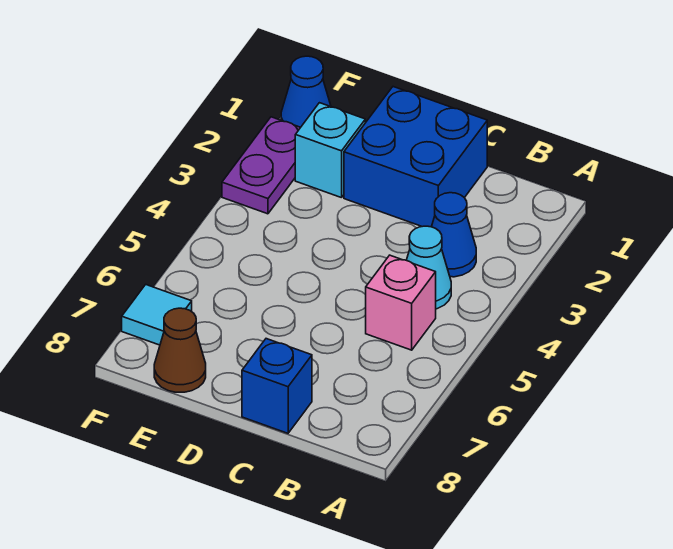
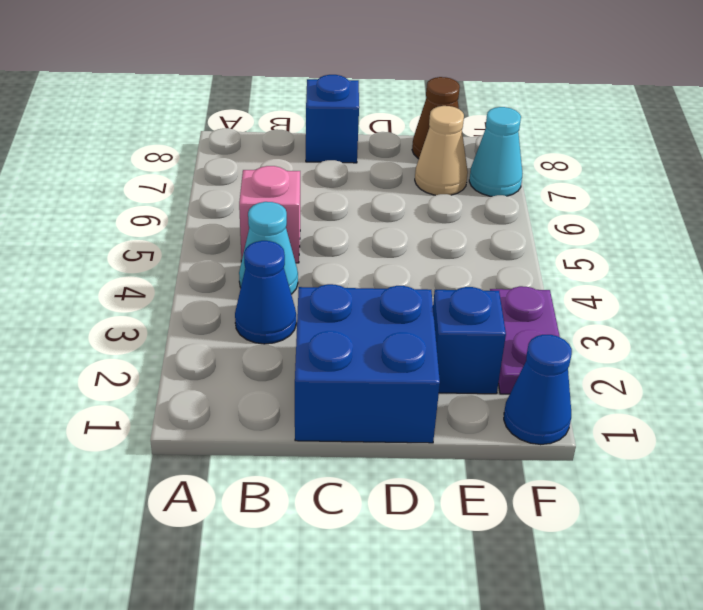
cyan 1x1 brick [295,103,366,198] -> blue 1x1 brick [433,287,506,394]
none -> tan 1x1 cone [415,106,468,195]
cyan 1x1 tile [122,285,192,345] -> cyan 1x1 cone [469,107,522,196]

